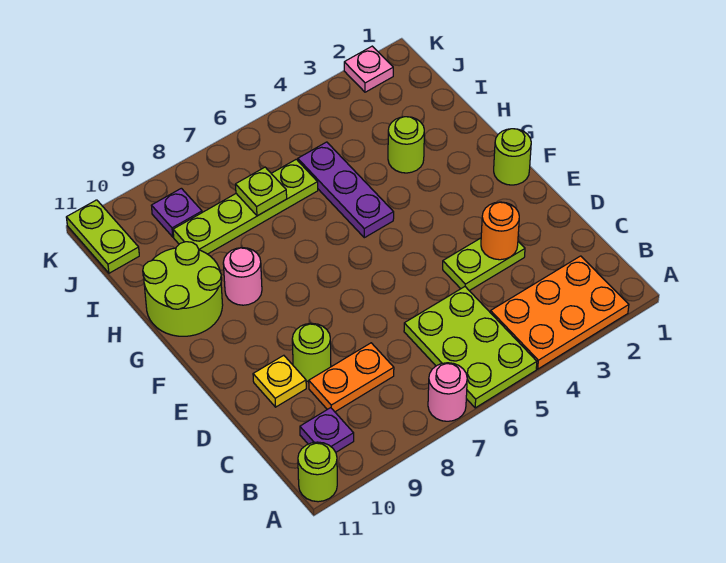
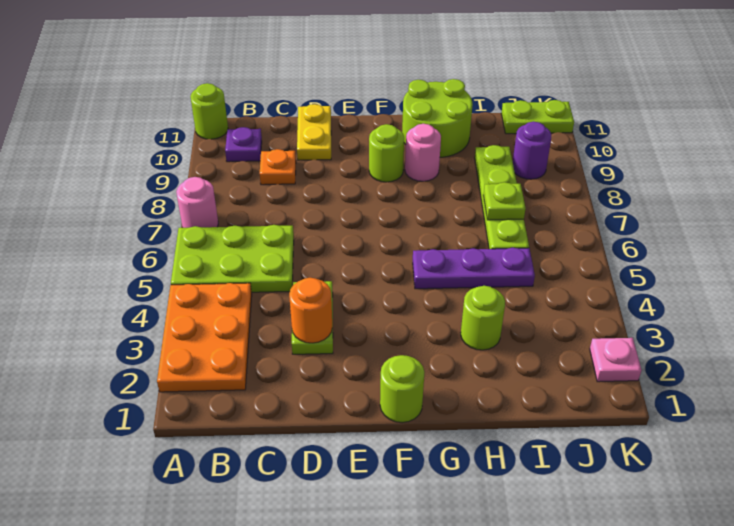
orange 1x2 plate [309,343,394,412] -> orange 1x1 plate [260,149,296,185]
lime 1x1 round brick [292,323,331,381] -> lime 1x1 round brick moved to [369,124,404,182]
yellow 1x1 plate [253,355,306,407] -> yellow 1x2 plate [297,104,331,160]
purple 1x1 plate [151,188,202,237] -> purple 1x1 round brick [513,122,551,179]

